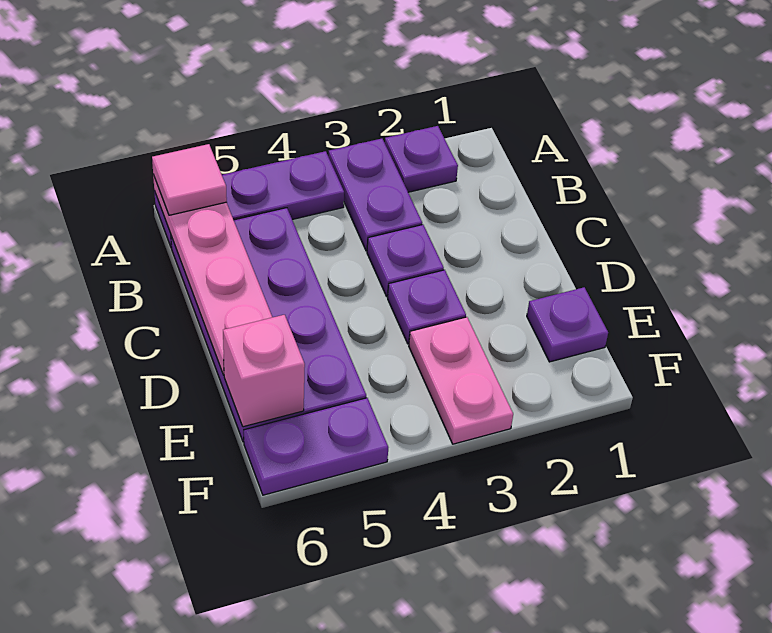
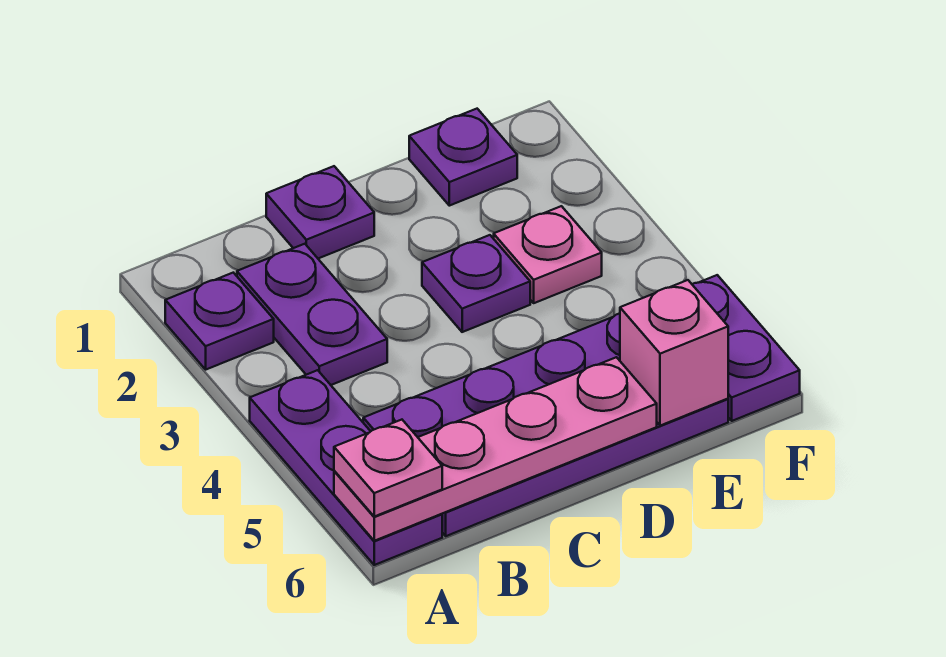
purple 1x2 plate [328,139,422,251] -> purple 1x2 plate turned to [237,244,387,385]
pink 1x1 tile [152,144,227,215] -> pink 1x1 plate [334,420,442,517]
purple 1x1 plate [367,225,444,296] -> purple 1x1 plate moved to [266,166,374,259]
pink 1x2 plate [409,317,513,444] -> pink 1x1 plate [494,206,602,303]

